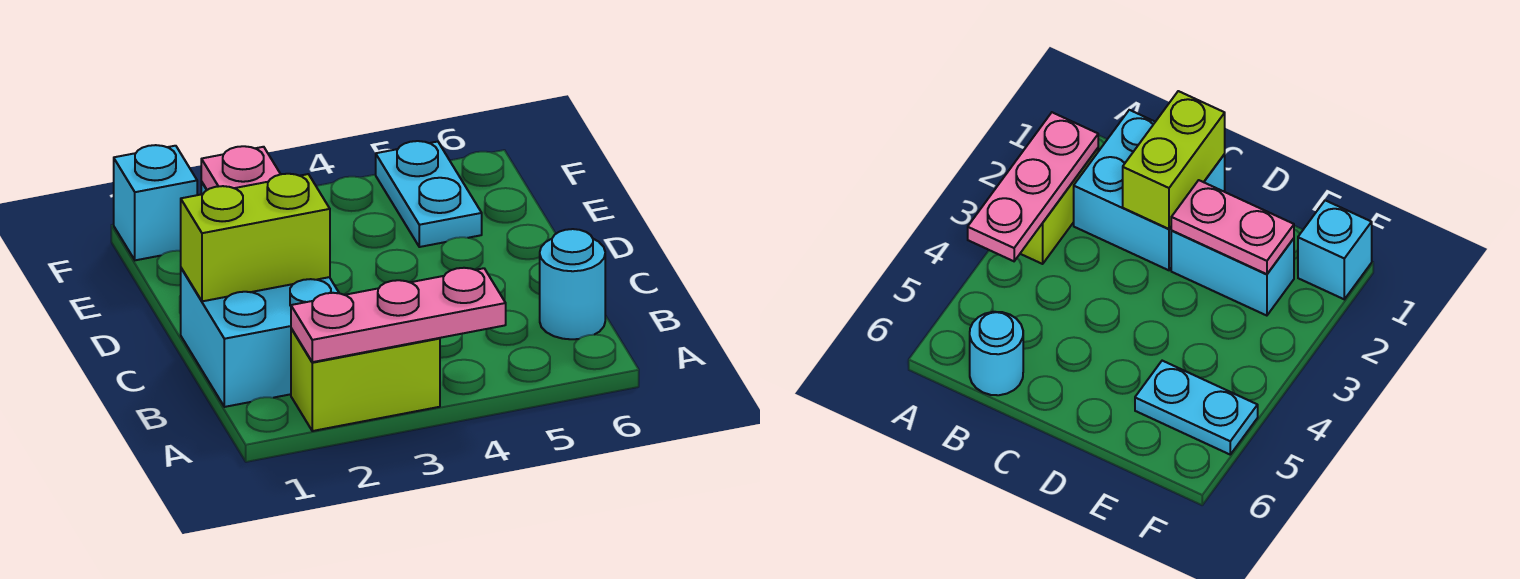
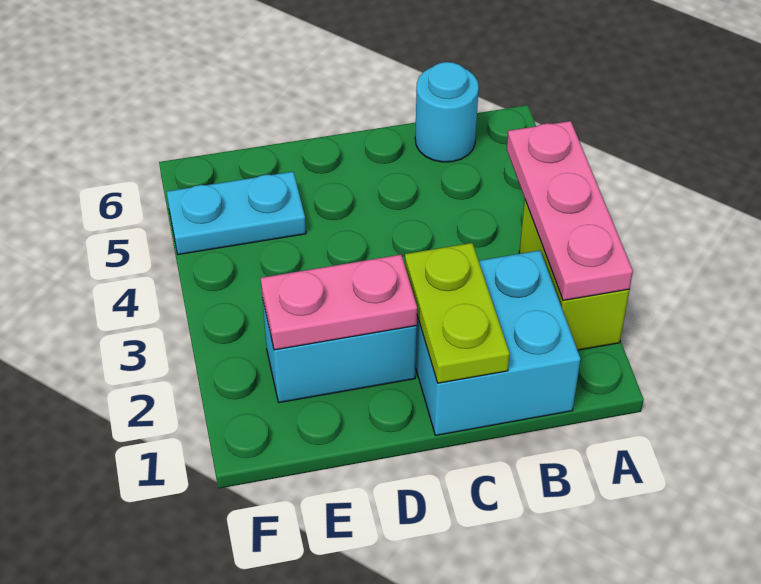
lime 1x2 brick [181,174,330,301] -> lime 1x2 plate [405,243,510,383]
cyan 1x1 brick [114,145,197,260] -> none

